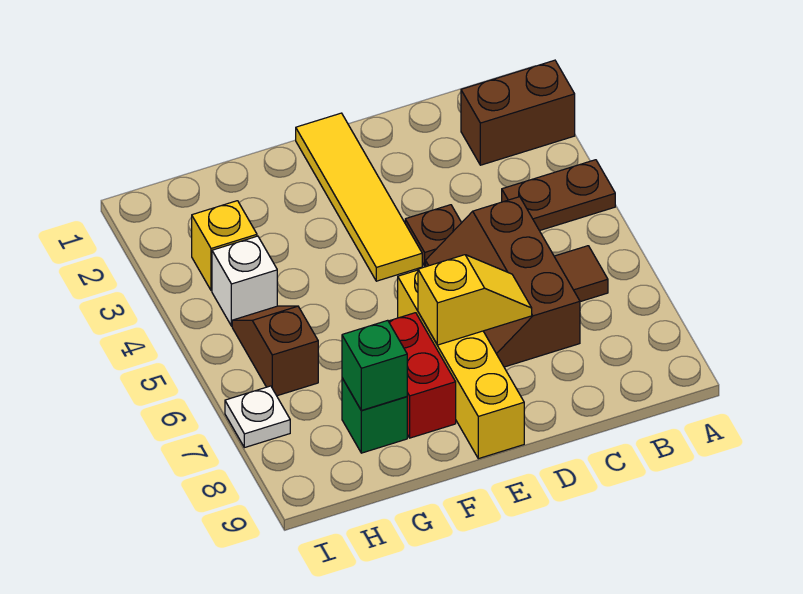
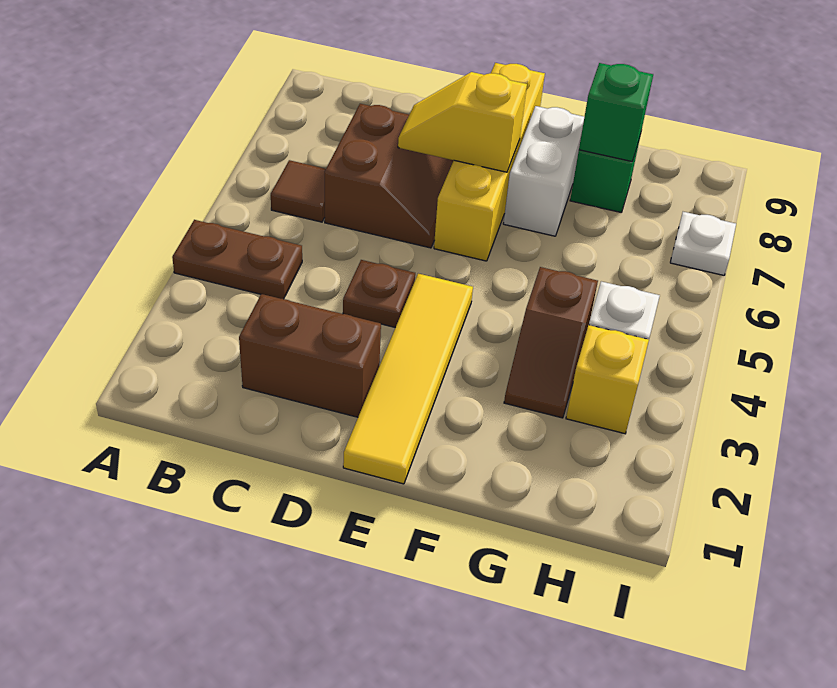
brown 1x2 brick [461,60,575,165] -> brown 1x2 brick moved to [239,294,381,417]
brown 2x3 slope [426,197,580,367] -> brown 2x2 slope [325,104,454,248]
red 1x2 brick [389,313,456,438] -> white 1x2 brick [503,106,584,236]
brown 1x2 slope [232,306,318,396] -> brown 1x2 slope moved to [504,267,598,418]

